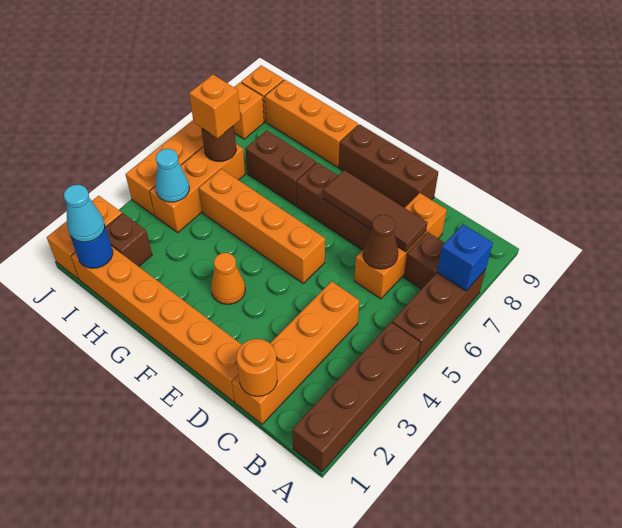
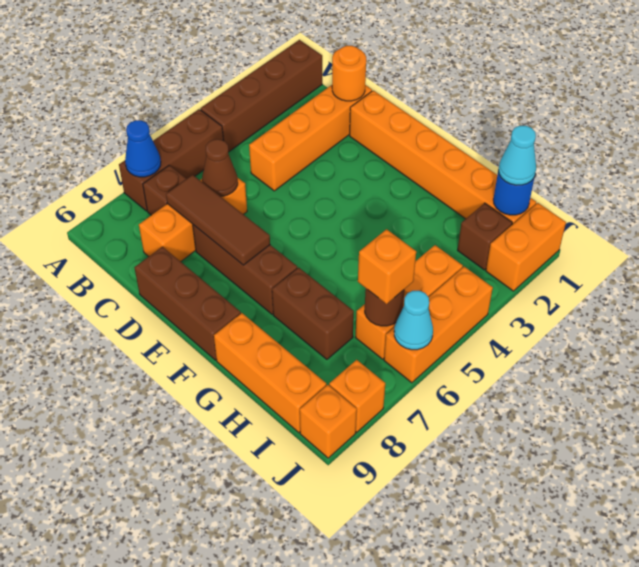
blue 1x1 brick [437,224,493,291] -> blue 1x1 cone [125,120,161,177]
orange 1x4 brick [199,169,325,283] -> none
orange 1x1 cone [211,253,245,304] -> none
cyan 1x1 cone [155,149,189,202] -> cyan 1x1 cone moved to [394,291,433,350]

